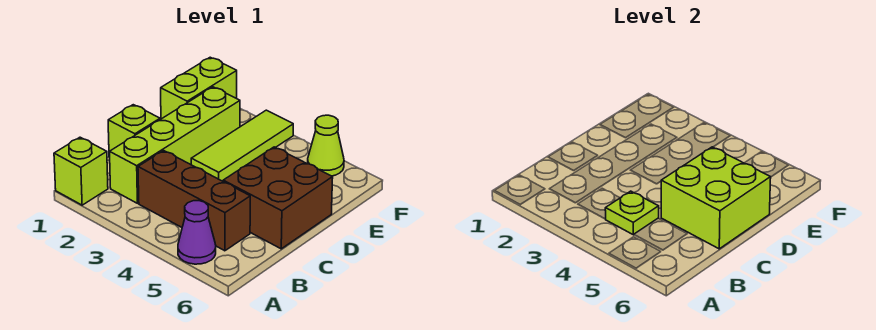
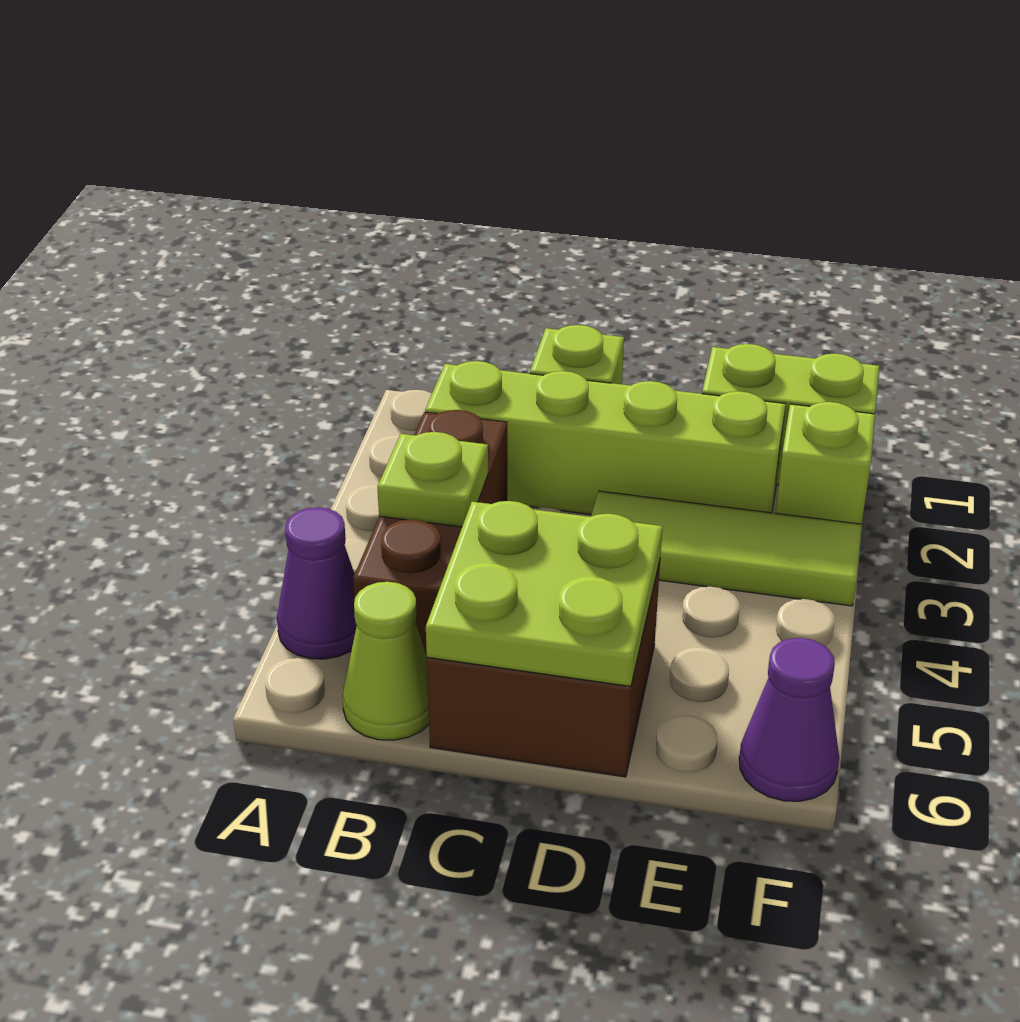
lime 1x1 brick [54,137,108,205] -> lime 1x1 brick moved to [776,402,875,524]
lime 2x2 brick [661,147,771,249] -> lime 2x2 plate [426,501,663,686]
lime 1x1 cone [308,115,344,176] -> lime 1x1 cone moved to [342,582,429,740]
none -> purple 1x1 cone [739,638,839,801]

